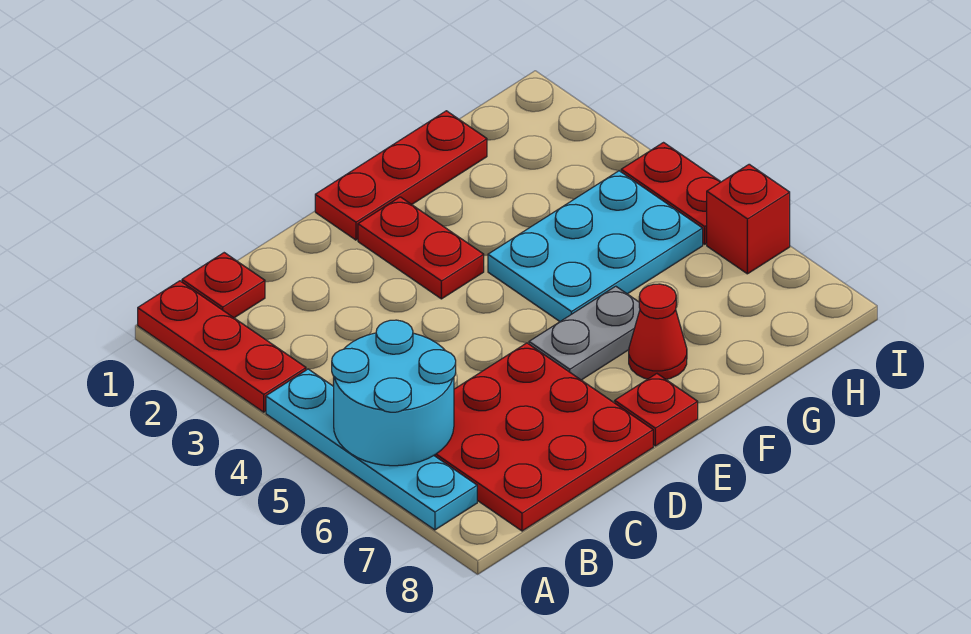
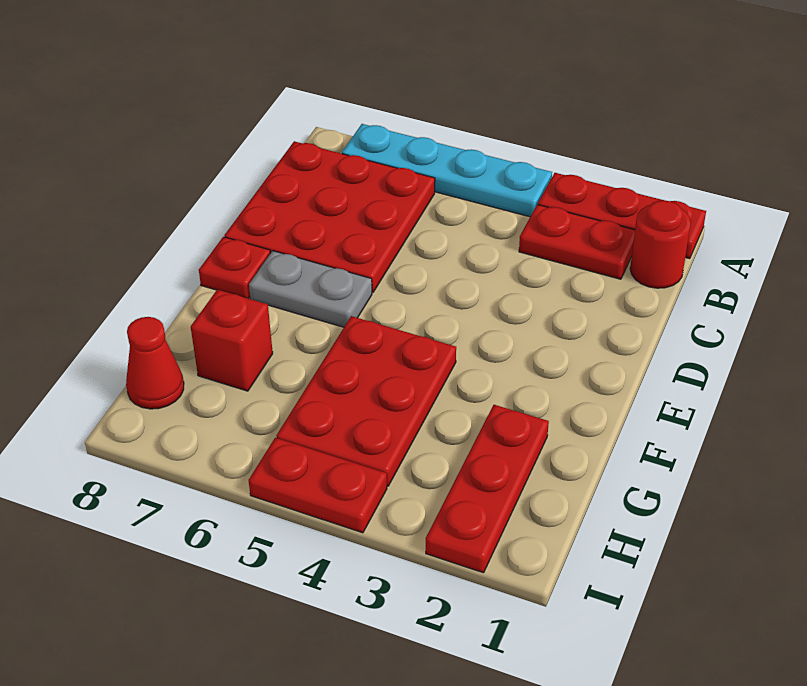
cyan 2x2 round brick [332,320,456,466] -> none
red 1x1 plate [182,253,265,318] -> red 1x1 round brick [630,200,691,288]
red 1x3 plate [315,111,487,240] -> red 1x3 plate moved to [426,405,549,573]
red 1x2 plate [358,197,484,299] -> red 1x2 plate moved to [519,205,635,279]
grey 1x2 plate [529,286,640,380] -> grey 1x2 plate turned to [249,251,372,327]
cyan 2x3 plate [488,171,703,321] -> red 2x3 plate [276,316,456,486]
red 1x1 cone [629,284,687,379] -> red 1x1 cone moved to [126,317,184,409]
red 1x1 brick [707,164,790,274] -> red 1x1 brick moved to [191,290,273,391]

